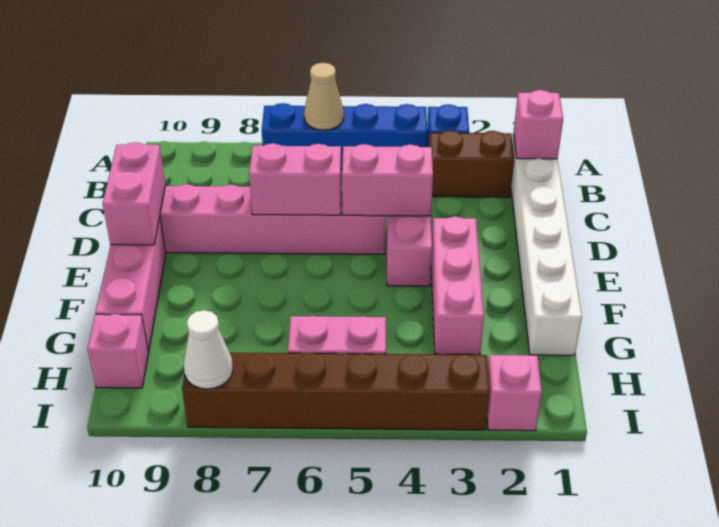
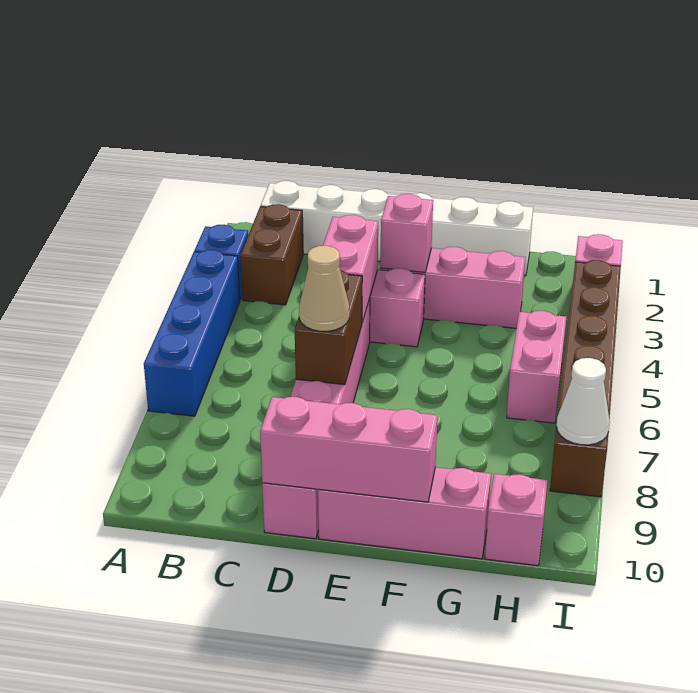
tan 1x1 cone [304,63,344,130] -> tan 1x1 cone moved to [299,246,349,331]
pink 1x1 brick [514,90,563,159] -> pink 1x1 brick moved to [380,194,433,272]
pink 1x2 brick [249,143,341,215] -> brown 1x2 brick [295,270,362,385]
pink 1x2 brick [103,142,165,245] -> pink 1x3 brick [260,397,438,502]

